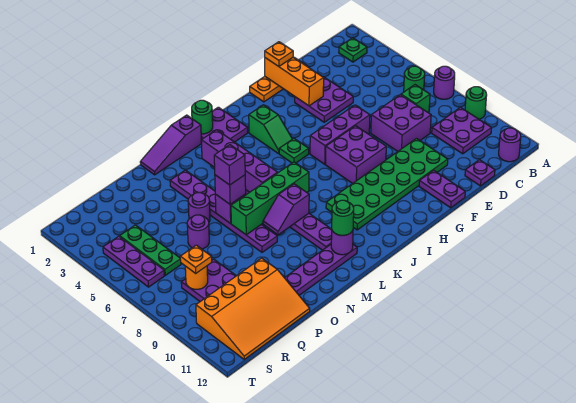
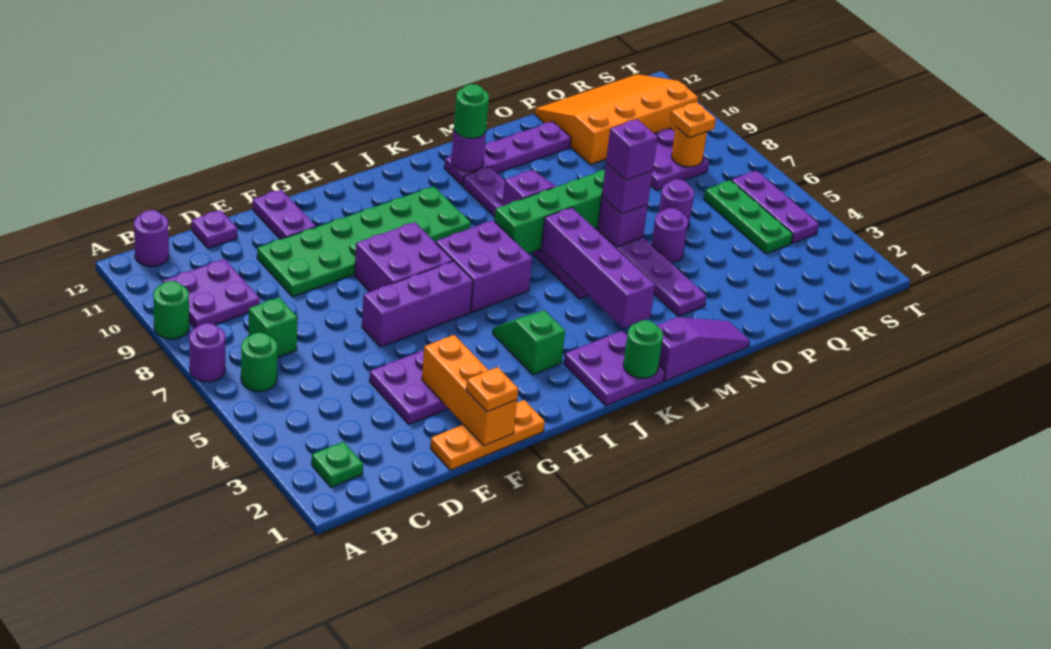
purple 2x2 brick [371,95,431,151] -> purple 2x2 brick moved to [436,220,532,312]
green 1x1 plate [279,139,309,163] -> none

